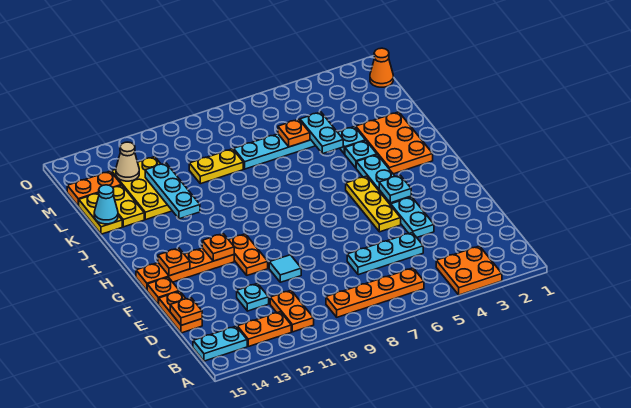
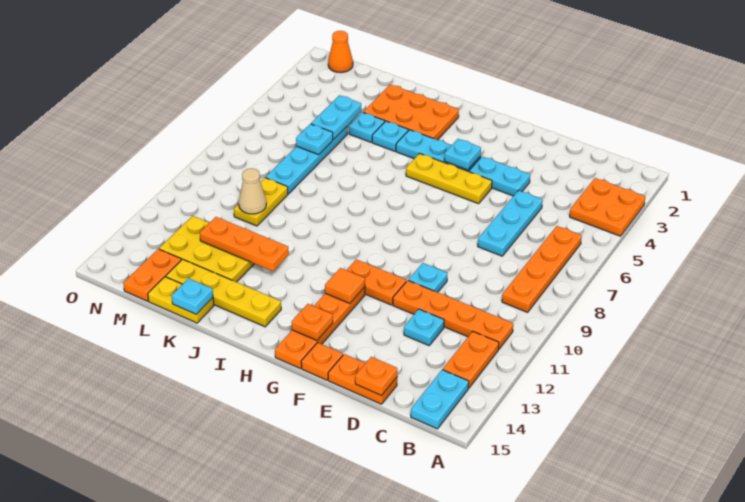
orange 1x2 plate [270,290,314,332] -> orange 1x4 plate [393,280,513,350]
cyan 1x1 tile [269,255,301,282] -> cyan 1x1 plate [408,263,447,292]
orange 1x1 plate [202,234,234,261] -> orange 1x1 tile [325,268,365,303]
cyan 1x3 plate [145,163,200,219] -> orange 1x3 plate [200,217,289,271]
cyan 1x2 plate [300,112,343,154] -> cyan 1x2 plate turned to [311,95,361,140]
yellow 1x2 plate [113,185,144,227] -> yellow 1x4 plate [166,259,281,327]
cyan 1x1 cone [94,185,118,224] -> cyan 1x1 plate [172,278,213,314]
orange 1x1 plate [278,119,310,147] -> cyan 1x1 plate [296,124,333,155]
tan 1x1 cone [116,142,139,181] -> tan 1x1 cone moved to [239,168,266,214]

